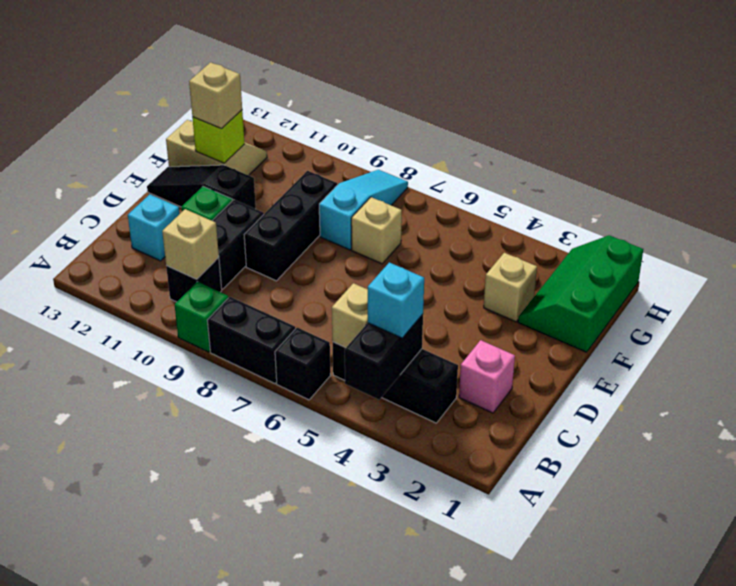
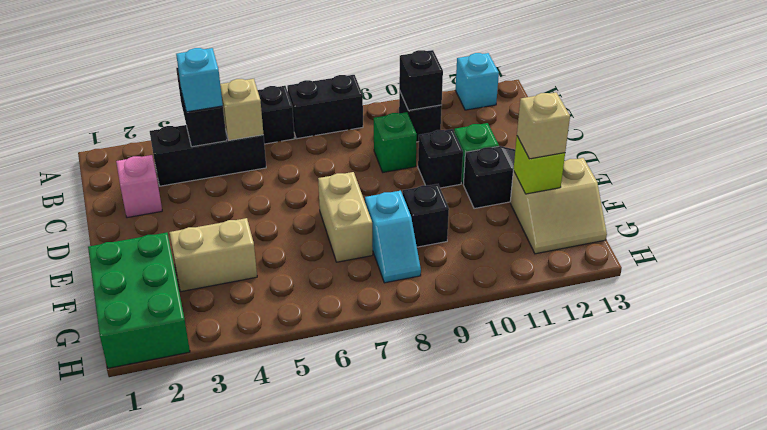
green 1x1 brick [175,282,228,352] -> green 1x1 brick moved to [374,112,417,172]
tan 1x1 brick [162,209,219,279] -> black 1x1 brick [399,50,443,110]
black 1x2 brick [212,200,264,289] -> black 1x1 brick [418,129,463,188]
cyan 1x1 brick [128,194,180,261] -> cyan 1x1 brick moved to [455,53,499,110]
black 1x3 brick [244,171,337,281] -> black 1x1 brick [403,184,449,247]
green 2x3 slope [518,235,643,352] -> green 2x3 brick [88,232,190,368]
tan 1x1 brick [484,253,537,322] -> tan 1x2 brick [170,218,257,292]
tan 1x1 brick [351,197,402,264] -> tan 1x2 brick [318,172,373,262]
cyan 1x3 slope [319,170,408,250] -> cyan 1x2 slope [365,191,421,283]

